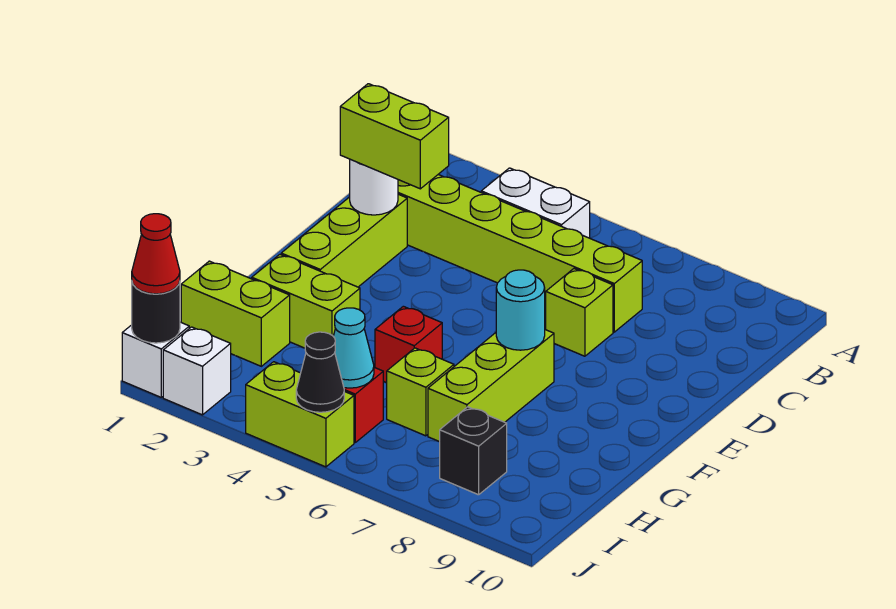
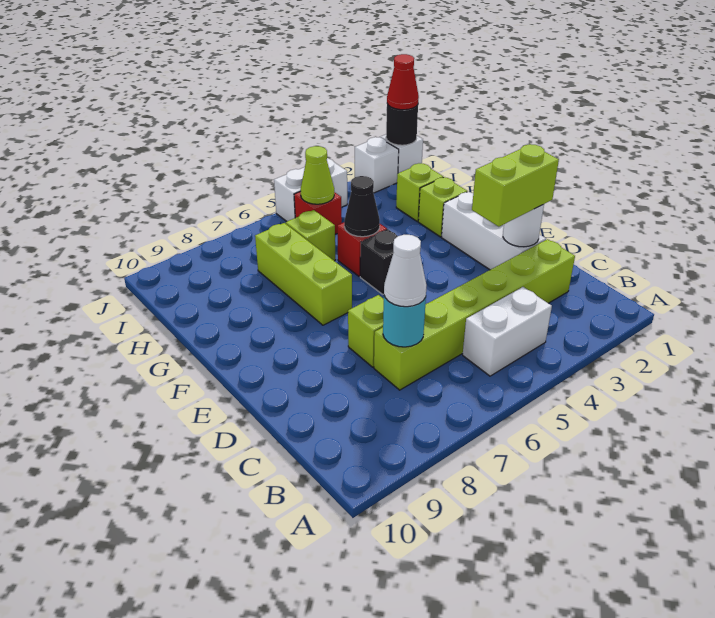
none -> white 1x1 cone [384,235,427,307]
lime 1x3 brick [281,194,407,287] -> white 1x3 brick [442,192,546,270]
cyan 1x1 round brick [496,270,545,350] -> cyan 1x1 round brick moved to [383,296,426,347]
lime 1x2 brick [252,255,360,348] -> lime 1x1 brick [418,177,467,237]
lime 1x2 brick [181,261,290,366] -> lime 1x1 brick [396,163,443,221]
cyan 1x1 cone [333,308,374,388] -> lime 1x1 cone [301,146,334,204]
black 1x1 brick [440,407,507,495] -> black 1x1 brick moved to [360,229,398,294]
lime 1x2 brick [246,362,354,467] -> white 1x2 brick [274,158,347,221]
black 1x1 cone [296,332,344,412] -> black 1x1 cone moved to [344,176,380,237]

